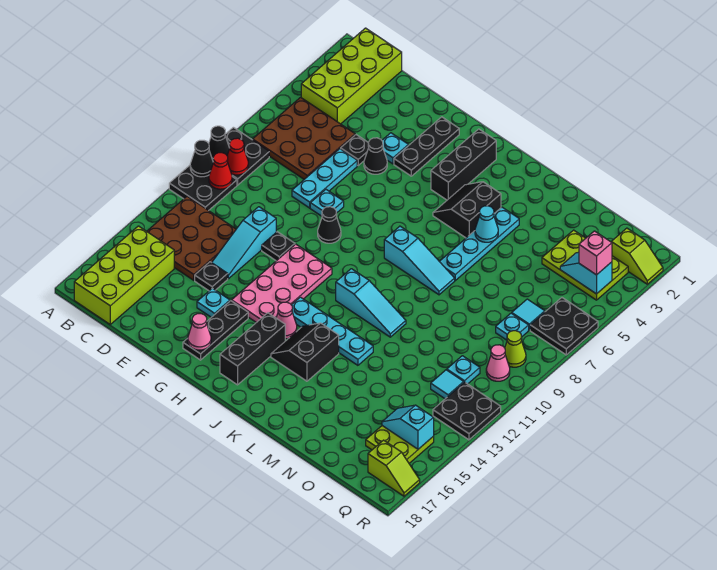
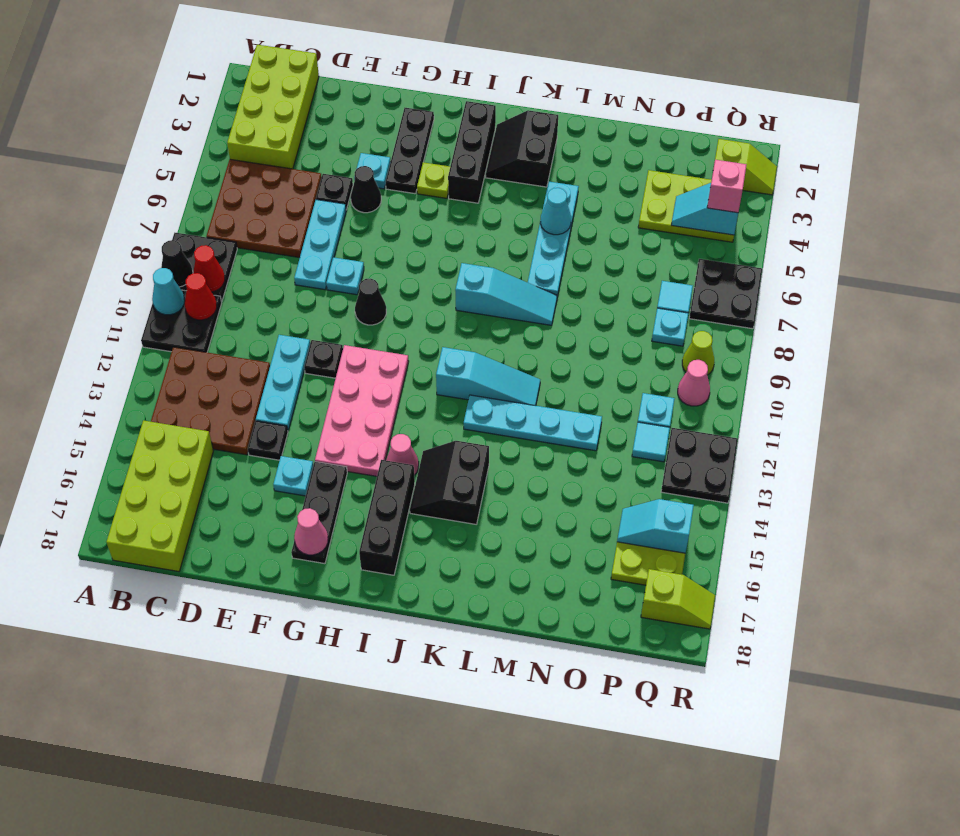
black 1x1 cone [190,140,213,177] -> cyan 1x1 cone [152,268,185,315]
cyan 1x3 slope [212,207,276,279] -> cyan 1x3 plate [256,335,310,430]
none -> lime 1x1 plate [417,162,450,198]
cyan 1x4 plate [292,297,373,365] -> cyan 1x4 plate moved to [464,395,602,451]
black 2x2 slope [433,182,501,238] -> black 2x2 slope moved to [486,110,558,187]

